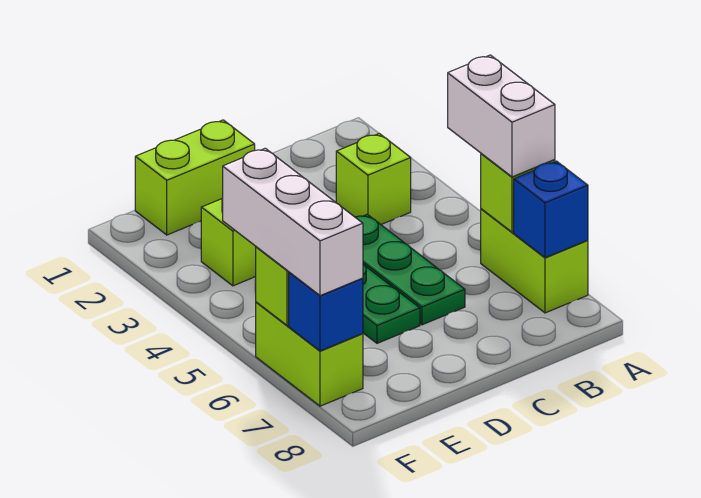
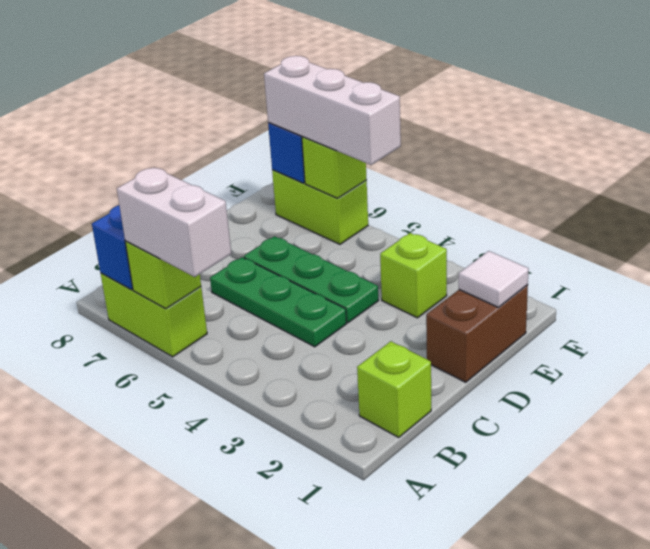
lime 1x1 brick [336,134,411,224] -> lime 1x1 brick moved to [357,341,431,437]
lime 1x2 brick [135,120,255,235] -> brown 1x2 brick [426,285,528,382]
none -> white 1x1 tile [459,251,529,307]

